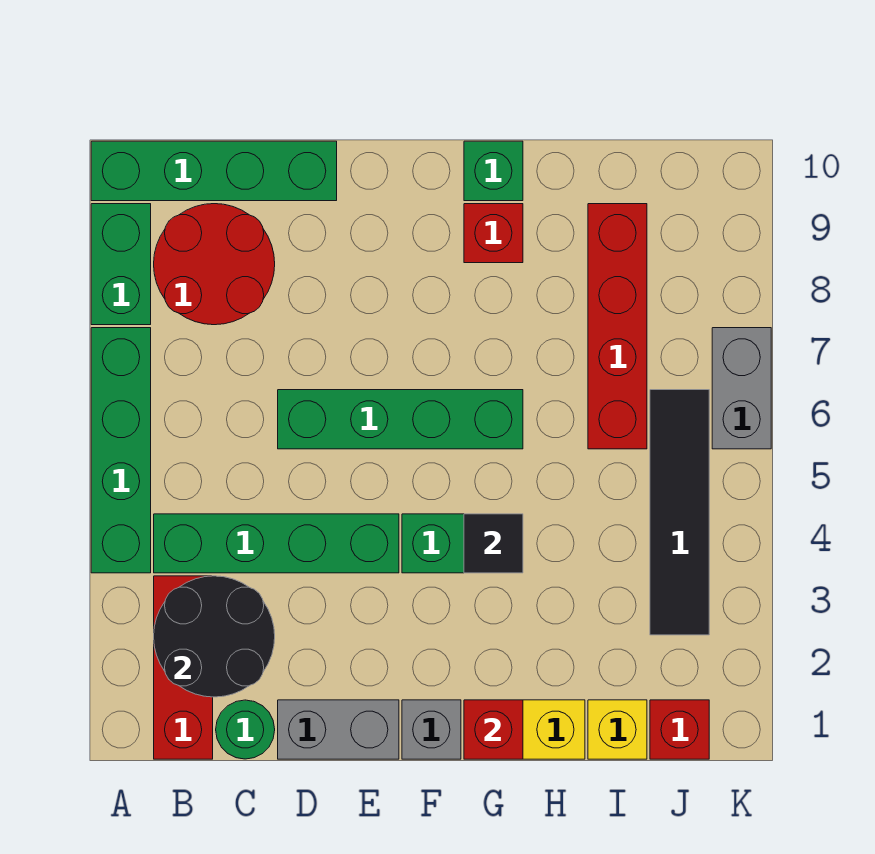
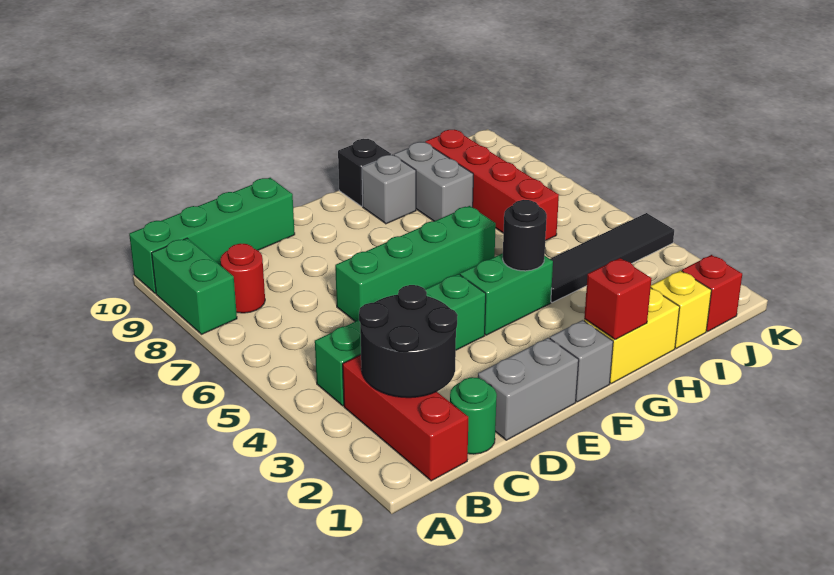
green 1x4 brick [91,328,151,573] -> none
red 2x2 round brick [154,204,275,325] -> red 1x1 round brick [220,244,265,313]
black 1x1 tile [464,514,523,573] -> black 1x1 round brick [503,200,547,271]
red 1x1 brick [464,204,523,263] -> grey 1x1 brick [362,155,416,224]
green 1x1 brick [464,141,523,201] -> black 1x1 brick [338,139,391,206]
black 1x4 tile [650,390,709,635] -> black 1x4 tile turned to [551,213,674,302]
grey 1x2 brick [712,328,771,449] -> grey 1x2 brick moved to [394,142,473,221]

